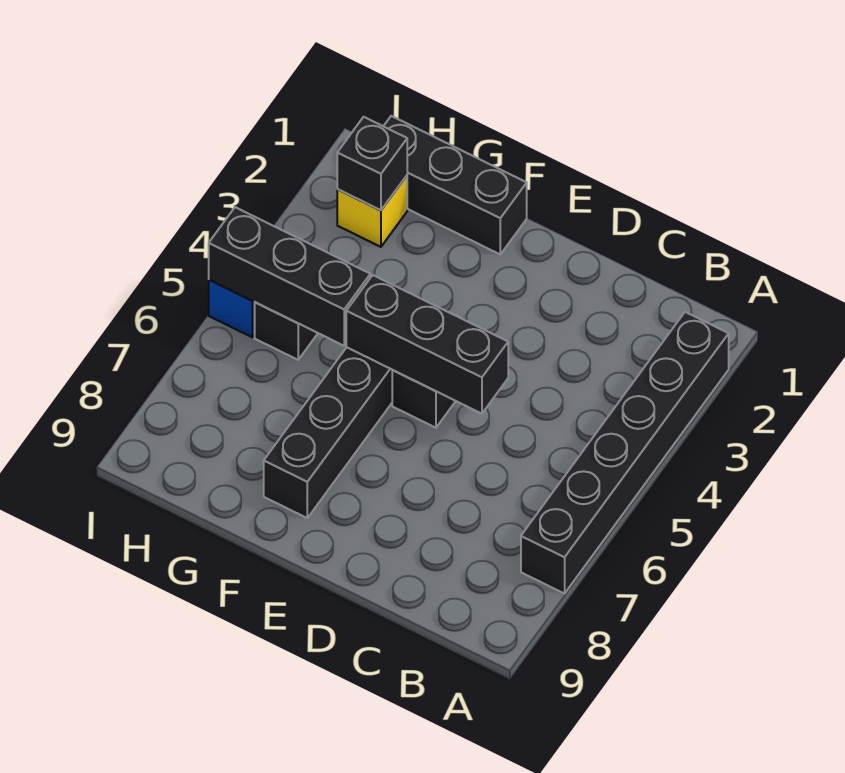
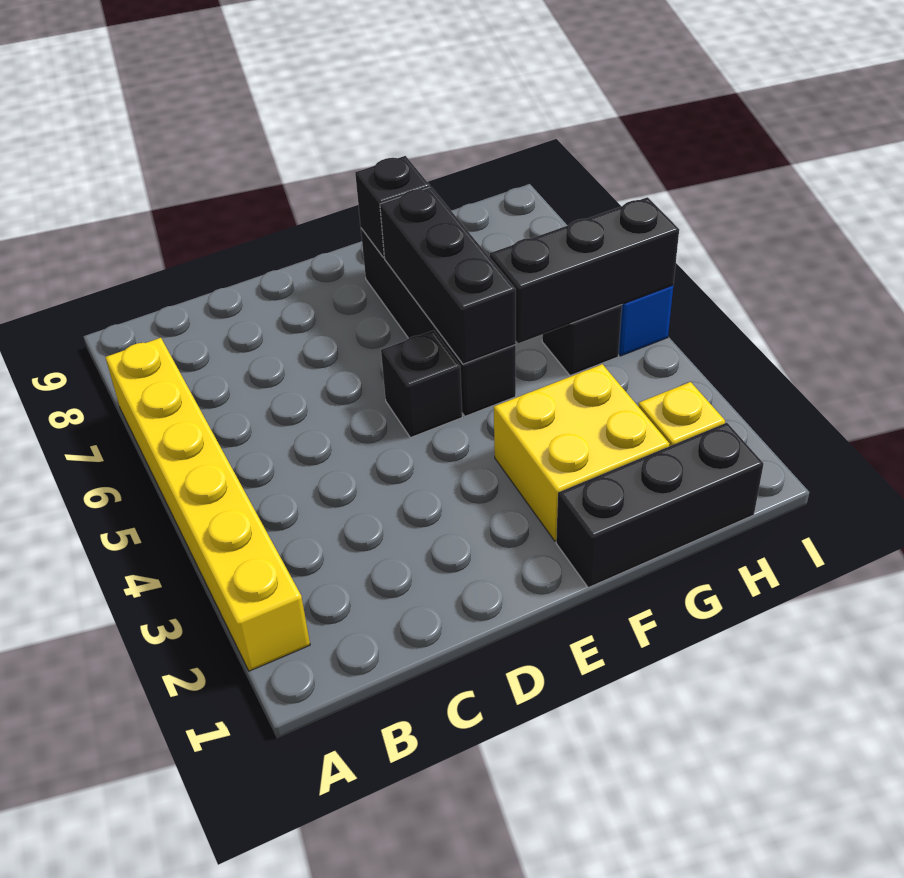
black 1x6 brick [521,312,729,594] -> yellow 1x6 brick [105,338,310,671]
black 1x3 brick [346,275,508,414] -> black 1x3 brick turned to [380,187,516,364]
none -> yellow 2x2 brick [494,364,669,541]
black 1x1 brick [337,117,407,210] -> black 1x1 brick moved to [355,156,430,258]

